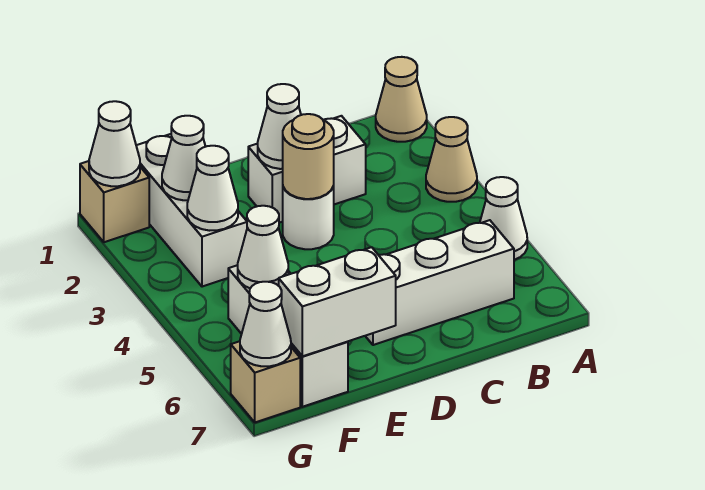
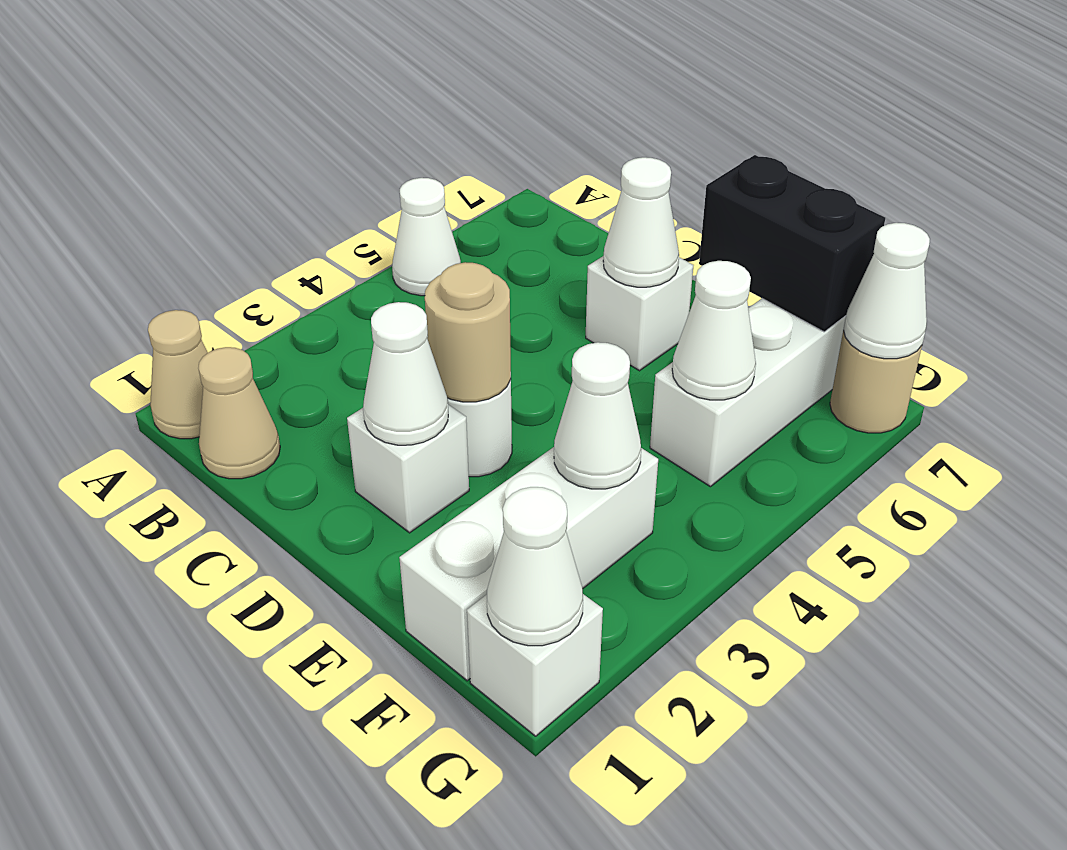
tan 1x1 cone [426,117,477,202] -> tan 1x1 cone moved to [198,347,280,479]
white 1x3 brick [366,220,514,345] -> white 1x1 brick [586,256,694,371]
white 1x2 brick [248,116,366,223] -> white 1x1 brick [347,405,469,533]
white 1x2 brick [279,247,396,356] -> black 1x2 brick [699,155,885,332]
white 1x1 cone [162,116,206,200] -> white 1x1 cone moved to [603,157,679,287]
tan 1x1 brick [80,161,149,242] -> white 1x1 brick [467,594,603,736]
tan 1x1 brick [231,341,300,422] -> tan 1x1 round brick [830,331,922,433]

